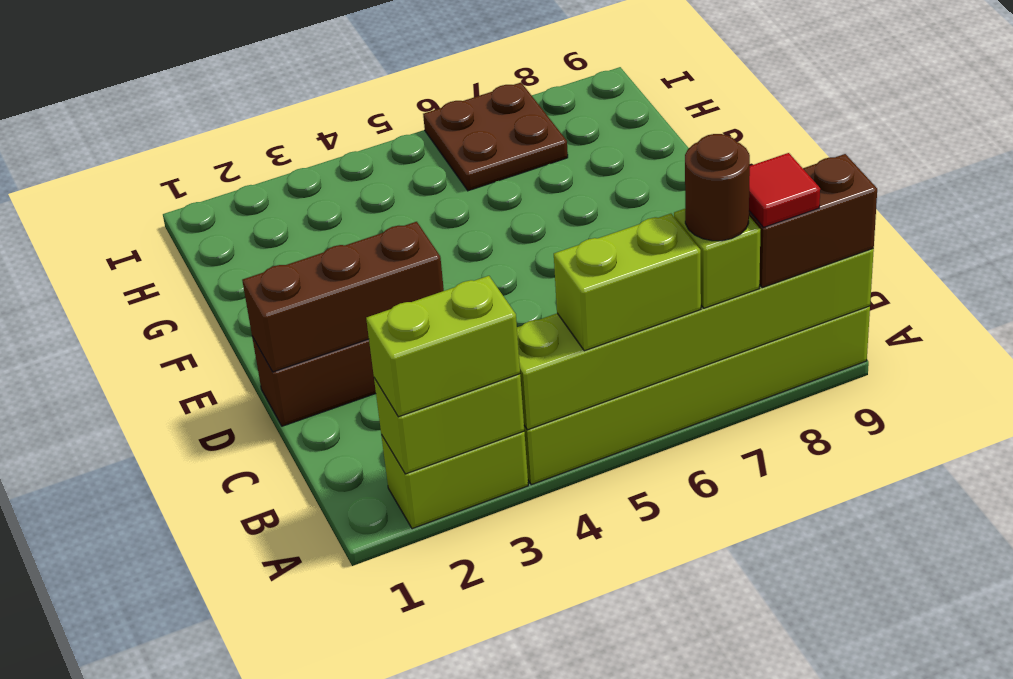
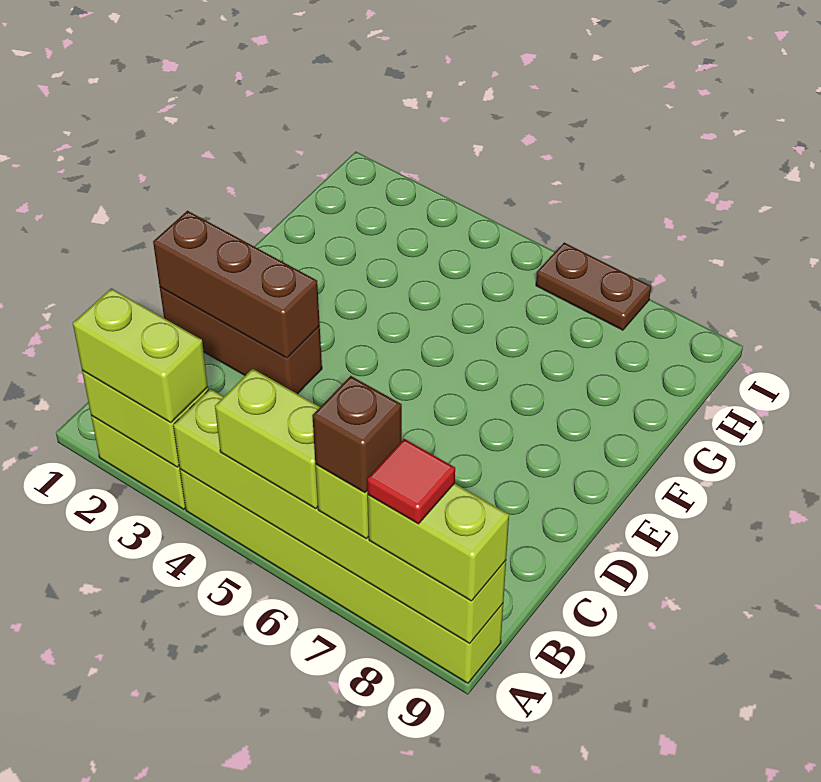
brown 1x1 round brick [685,134,750,241] -> brown 1x1 brick [312,376,402,493]
brown 1x2 brick [749,154,877,288] -> lime 1x2 brick [368,483,509,601]
brown 2x2 plate [423,83,568,191] -> brown 1x2 plate [536,243,651,330]

